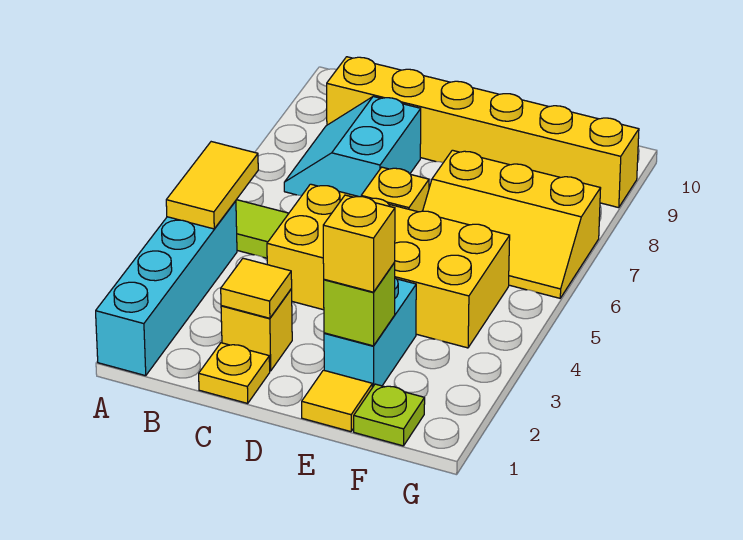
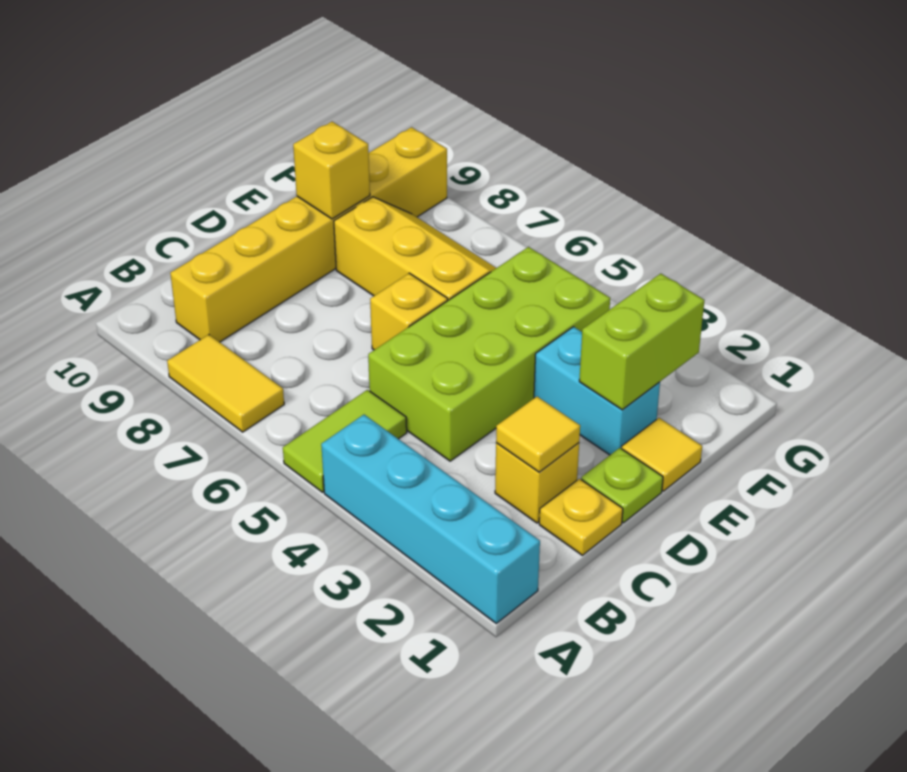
yellow 1x2 tile [166,142,258,229] -> yellow 1x2 tile moved to [167,335,284,432]
cyan 2x2 slope [284,97,421,197] -> none
yellow 2x4 brick [267,184,510,348] -> lime 2x4 brick [368,247,610,461]
lime 1x1 brick [324,263,395,346] -> lime 1x2 brick [579,274,704,410]
yellow 1x1 brick [323,195,395,292] -> yellow 1x1 brick moved to [293,122,370,219]
yellow 2x3 slope [423,150,601,298] -> yellow 2x3 slope turned to [334,197,496,300]
lime 1x1 plate [354,384,425,446] -> lime 1x1 plate moved to [581,448,663,523]

